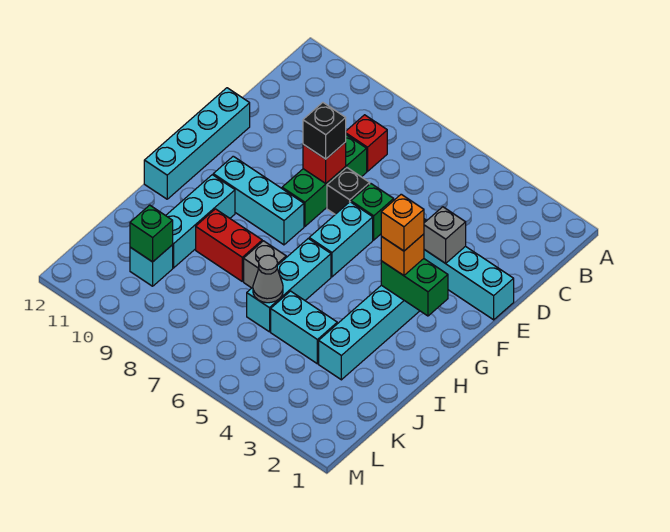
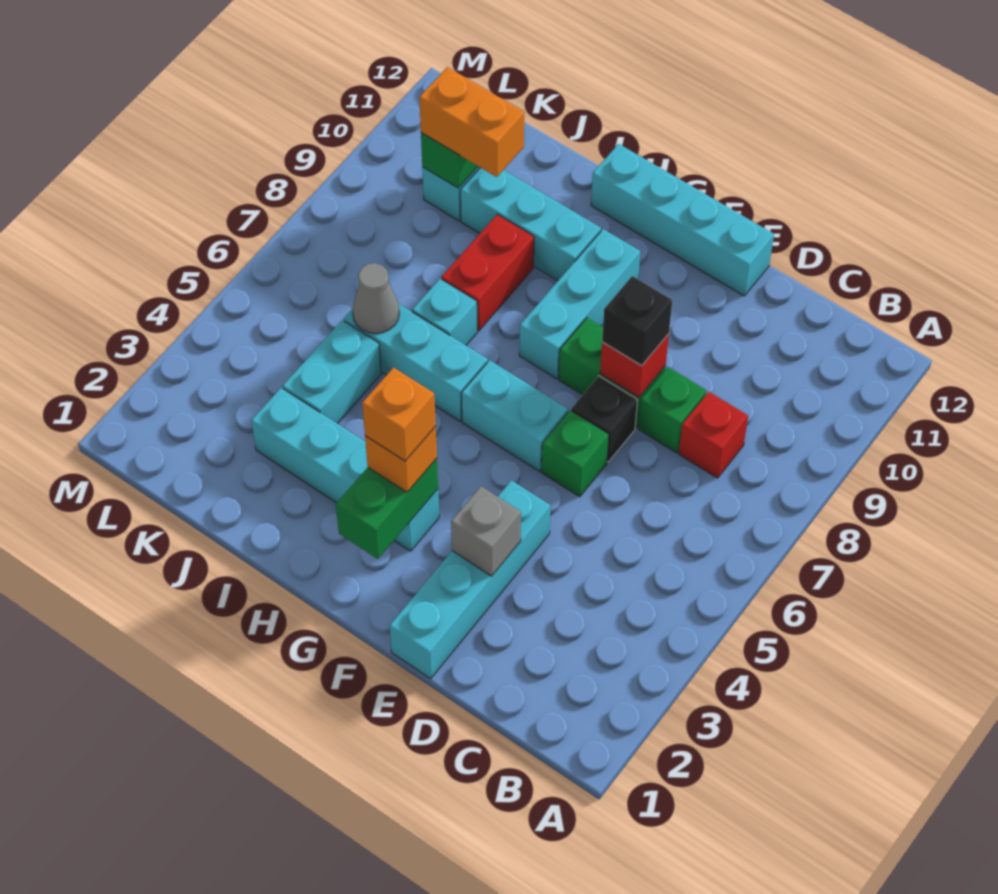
grey 1x1 brick [244,241,286,288] -> cyan 1x1 brick [412,279,478,345]
none -> orange 1x2 brick [419,67,524,177]

